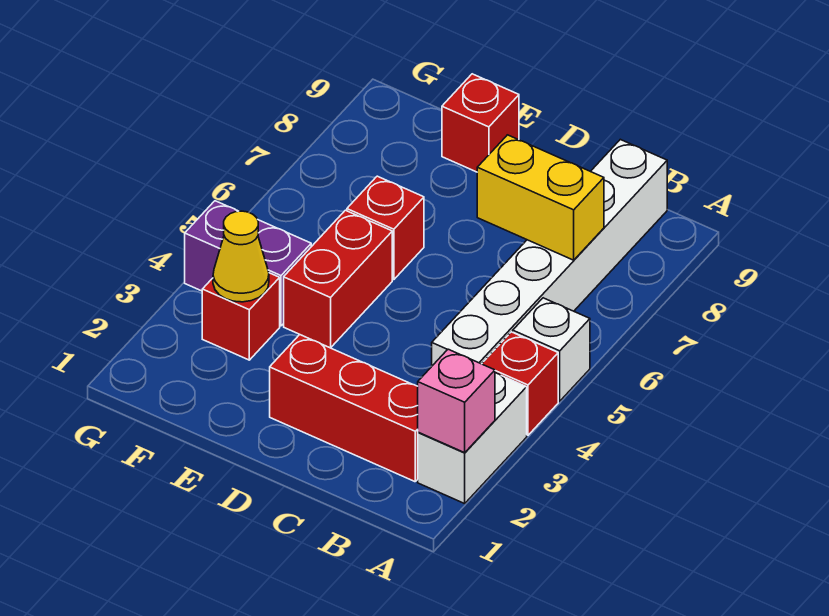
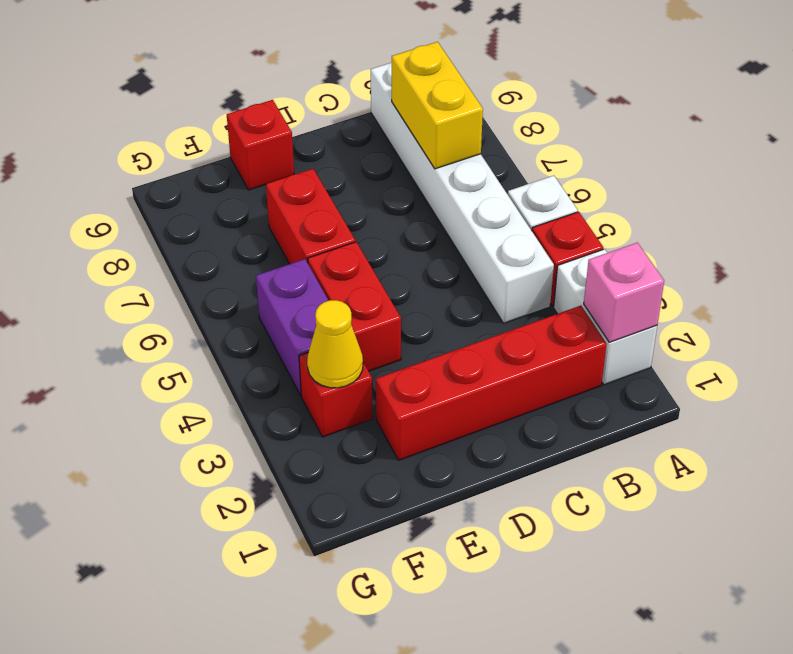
red 1x3 brick [270,335,418,482] -> red 1x4 brick [376,306,607,460]
yellow 1x2 brick [477,135,604,260] -> yellow 1x2 brick turned to [392,42,483,169]
red 1x1 brick [347,176,424,280] -> red 1x2 brick [266,169,355,264]
purple 1x2 brick [185,201,311,326] -> purple 1x2 brick turned to [256,259,329,395]

